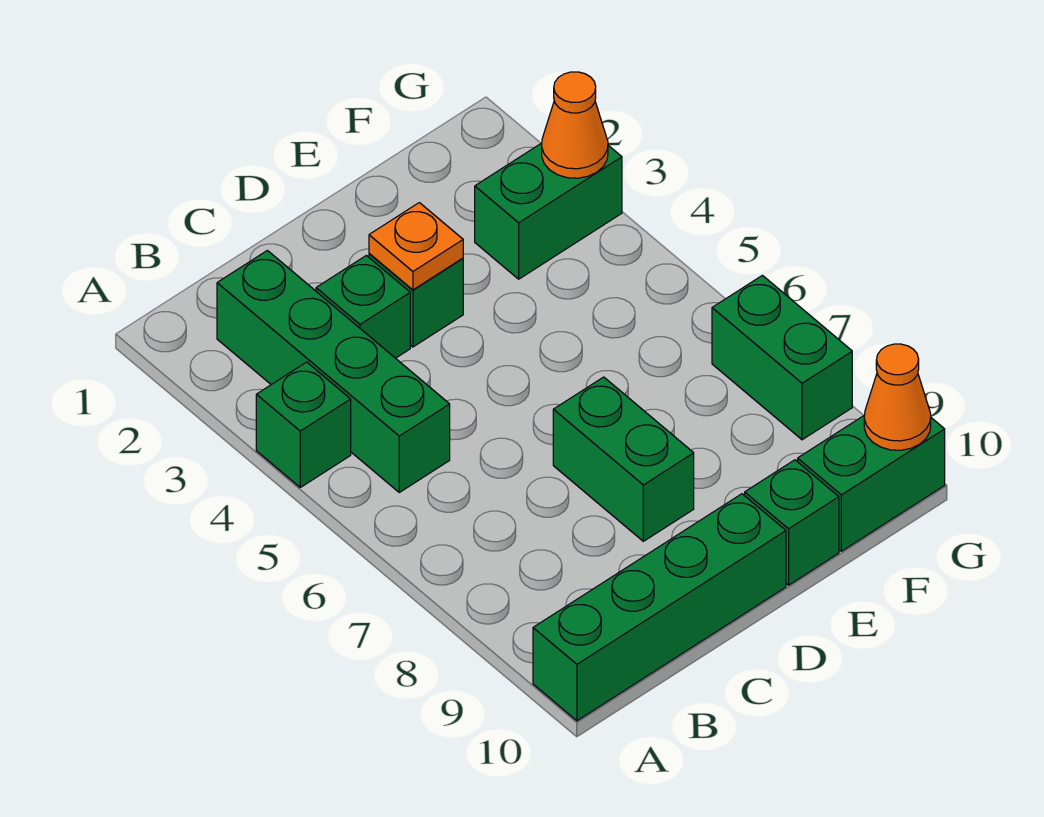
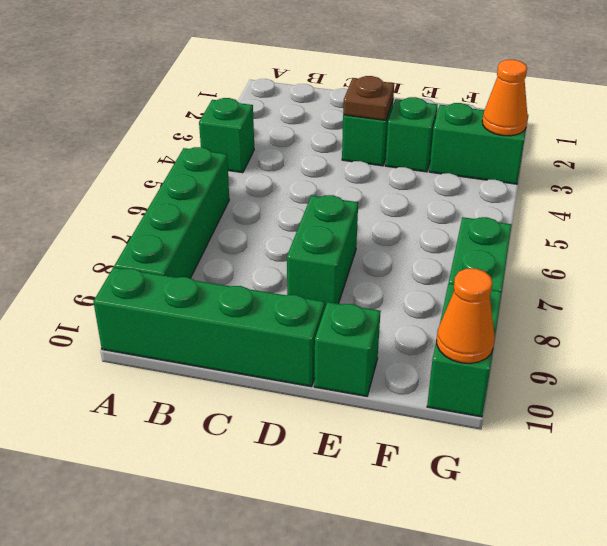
green 1x4 brick [217,251,450,492] -> green 1x4 brick moved to [114,147,229,278]
green 1x1 brick [316,255,410,358] -> green 1x1 brick moved to [385,97,437,172]
orange 1x1 plate [369,203,463,290] -> brown 1x1 plate [343,76,394,120]
green 1x2 brick [798,415,945,551] -> green 1x2 brick turned to [427,283,502,417]

